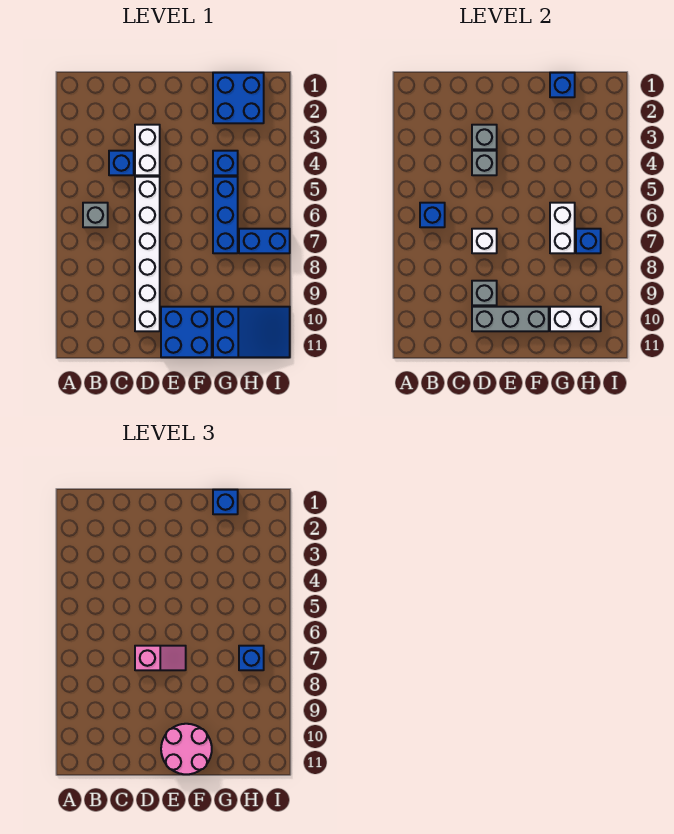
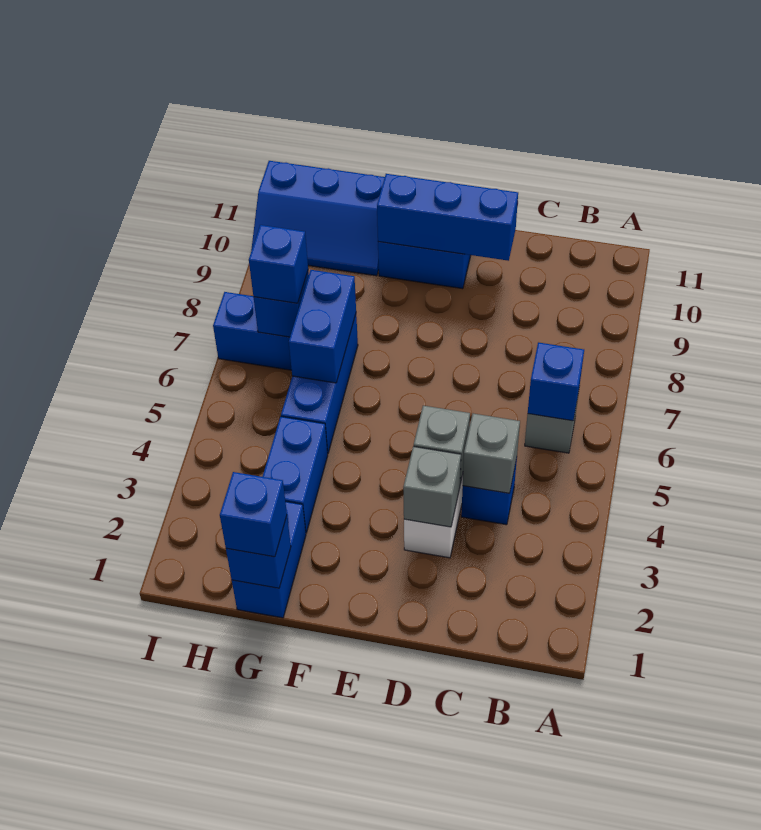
white 1x6 brick [135,177,160,331] -> none
white 1x1 brick [472,229,497,253] -> none
pink 1x2 slope [135,646,186,670] -> none
grey 1x1 brick [472,281,497,305] -> grey 1x1 brick moved to [463,414,520,493]
grey 1x3 brick [472,307,549,331] -> blue 1x3 brick [377,174,518,261]
pink 2x2 round brick [161,724,212,774] -> none
blue 2x2 brick [213,73,264,123] -> blue 1x2 brick [232,501,306,618]
blue 1x1 brick [213,151,238,175] -> blue 1x2 brick [262,417,328,533]
white 1x2 brick [550,203,575,253] -> blue 1x2 brick [289,270,356,383]
blue 2x3 slope [213,307,290,357] -> blue 2x3 slope turned to [251,161,385,276]
white 1x2 brick [550,307,601,331] -> none

